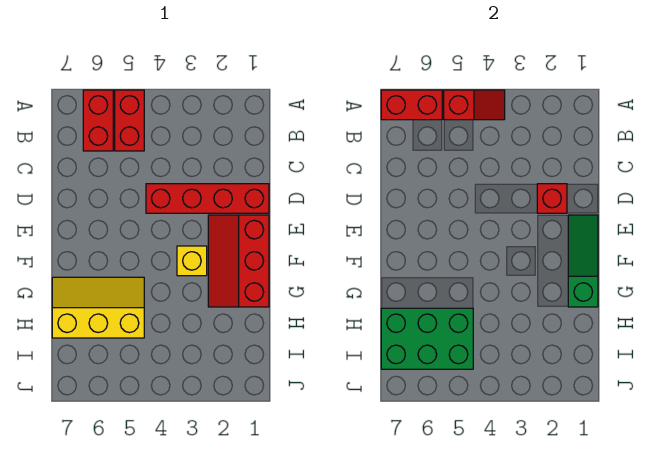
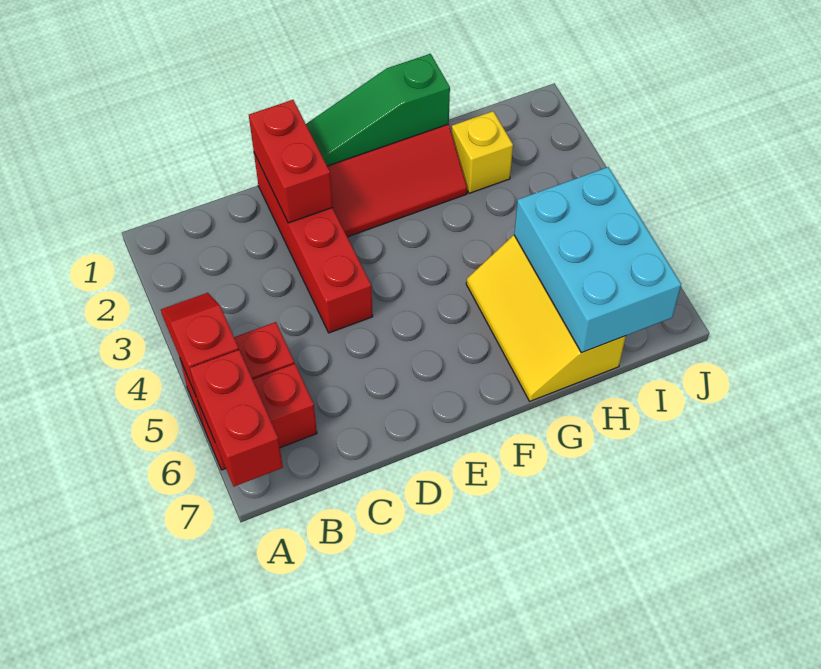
red 1x1 brick [537,184,567,213] -> red 1x2 brick [249,100,333,223]
yellow 1x1 brick [177,246,207,276] -> yellow 1x1 brick moved to [452,111,513,193]
green 2x3 brick [381,308,473,369] -> cyan 2x3 brick [514,167,681,353]

